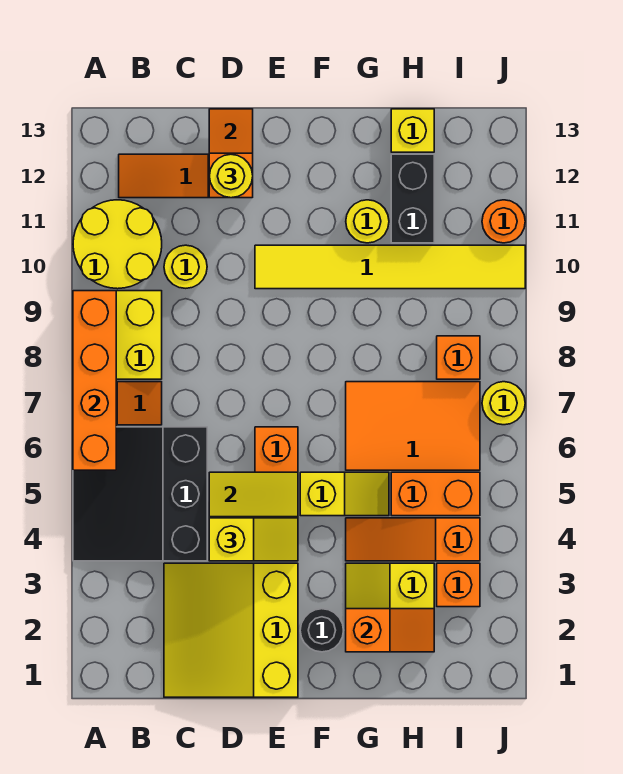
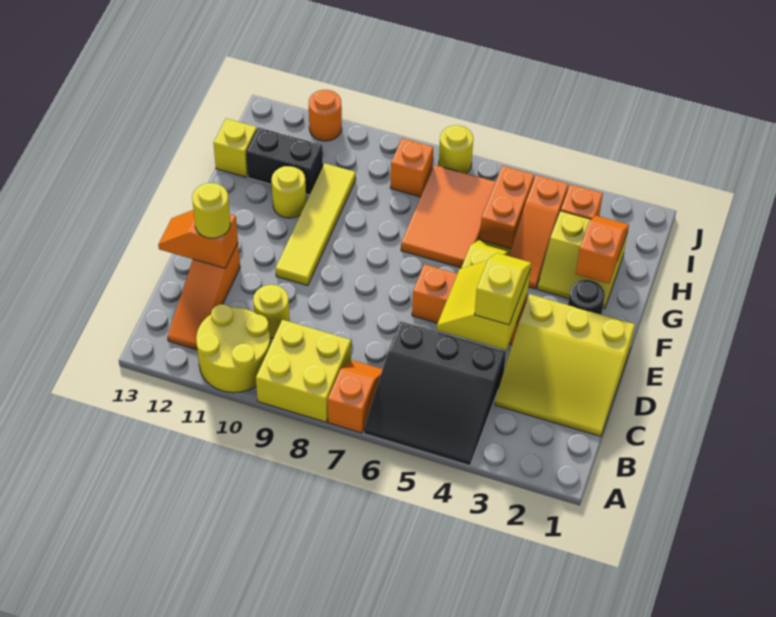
orange 1x4 brick [73,291,116,470] -> none
yellow 1x6 tile [255,245,525,289] -> yellow 1x4 tile [276,163,356,286]

